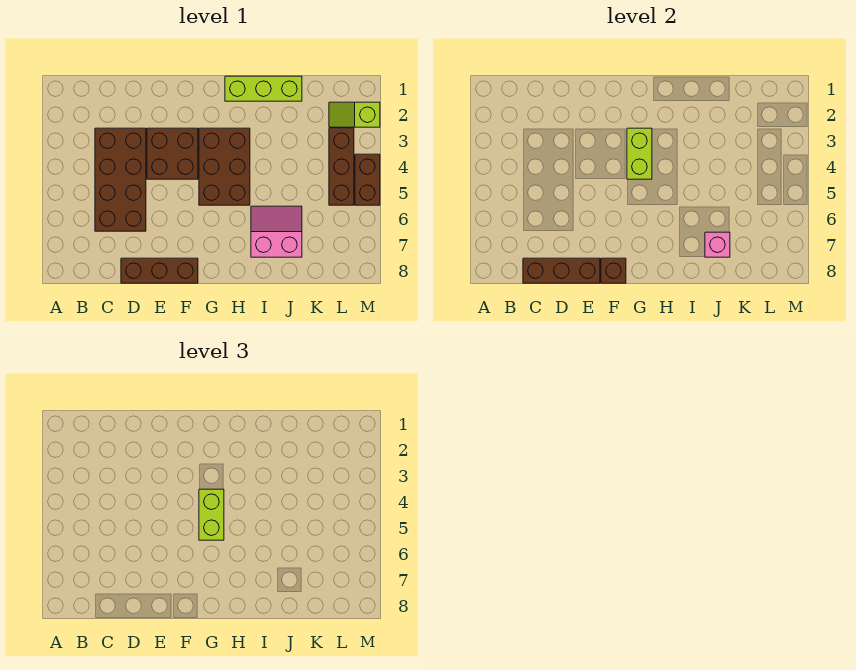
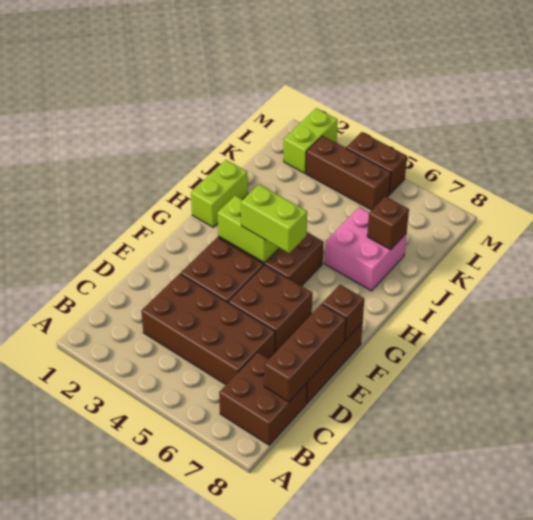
none -> brown 2x2 brick [219,352,307,445]
none -> brown 2x2 brick [228,265,312,352]
lime 1x3 brick [225,76,302,101] -> lime 1x2 brick [191,160,248,227]
pink 2x2 slope [251,206,302,257] -> pink 2x2 brick [325,207,407,291]
pink 1x1 brick [705,232,730,257] -> brown 1x1 brick [367,196,409,250]
lime 1x2 slope [329,102,380,127] -> lime 1x2 brick [284,108,338,173]

